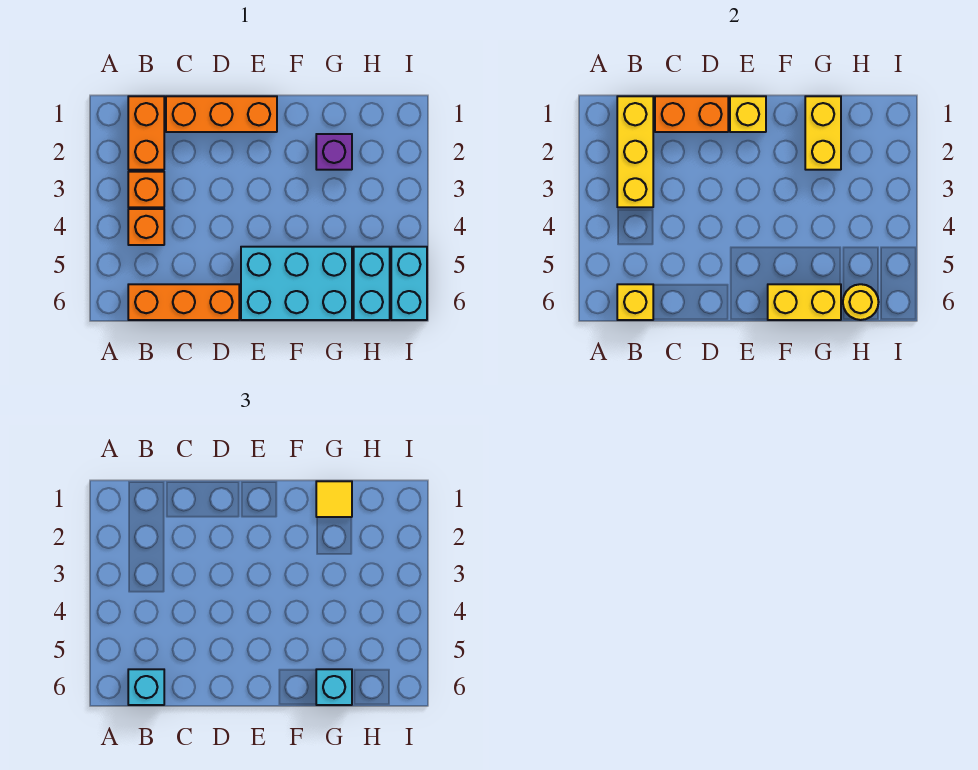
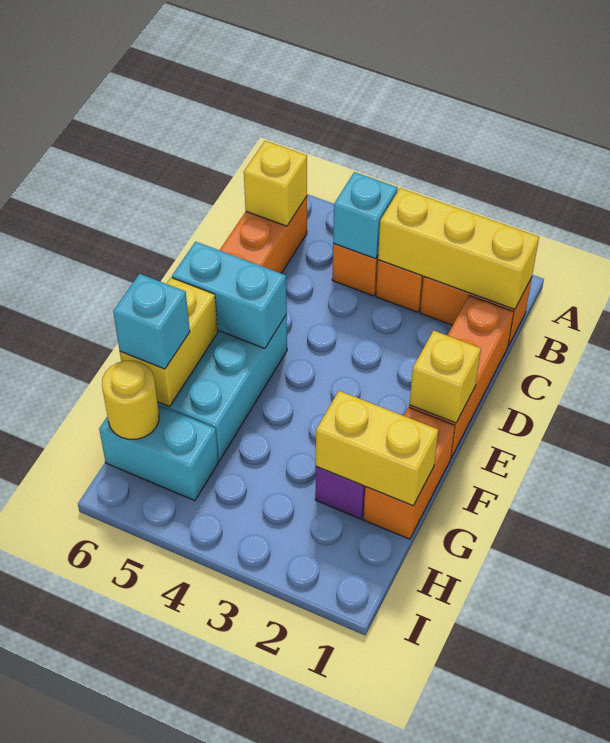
cyan 1x1 brick [128,669,164,705] -> cyan 1x1 brick moved to [333,172,398,259]
orange 1x2 brick [655,96,728,132] -> orange 1x2 brick moved to [364,407,455,539]
yellow 1x1 tile [316,481,352,517] -> none
cyan 1x2 brick [391,247,427,320] -> cyan 1x2 brick moved to [172,242,287,348]

